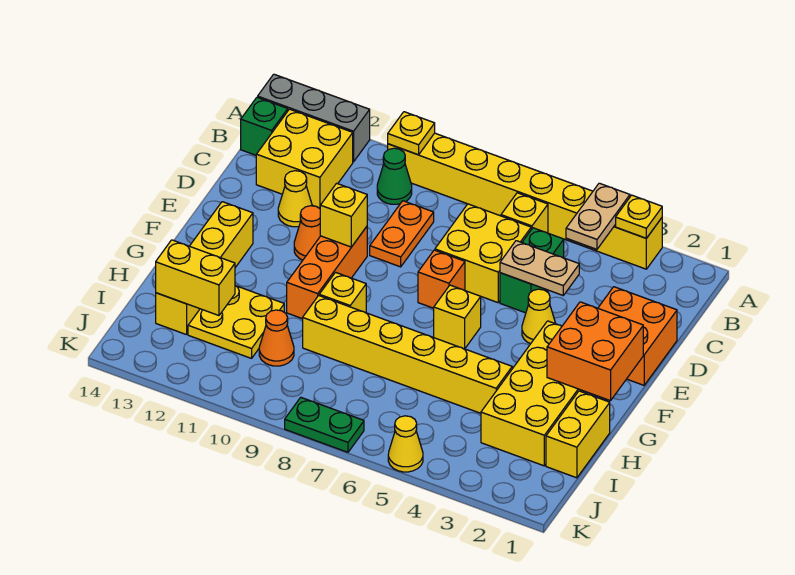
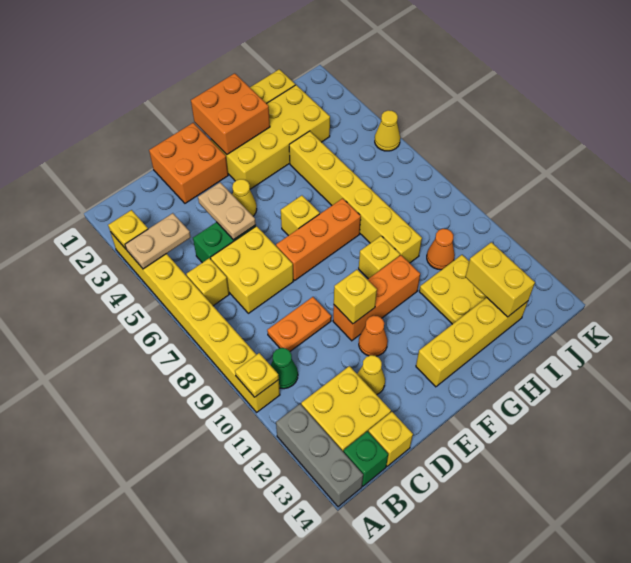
none -> yellow 1x1 brick [368,412,413,466]
orange 1x1 brick [418,250,465,308] -> orange 1x3 brick [276,198,361,280]
green 1x2 plate [285,398,364,452] -> none

